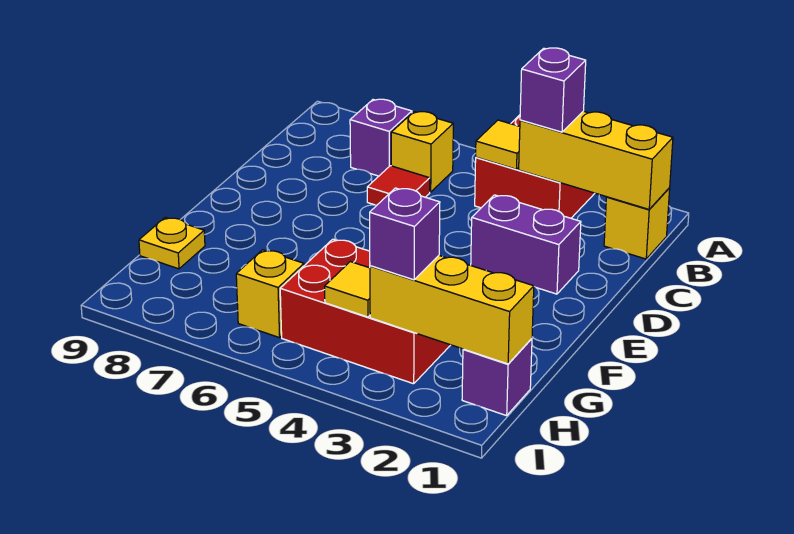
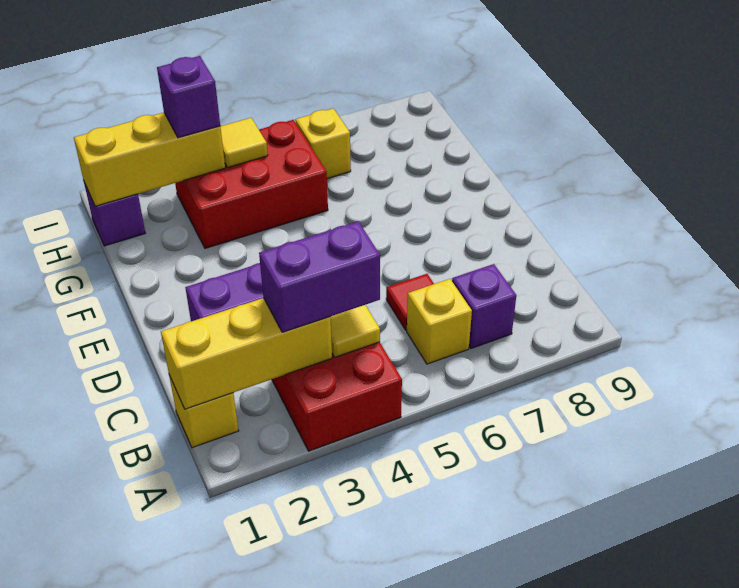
purple 1x1 brick [520,48,586,132] -> purple 1x2 brick [259,221,380,332]
yellow 1x1 plate [139,217,205,269] -> none

